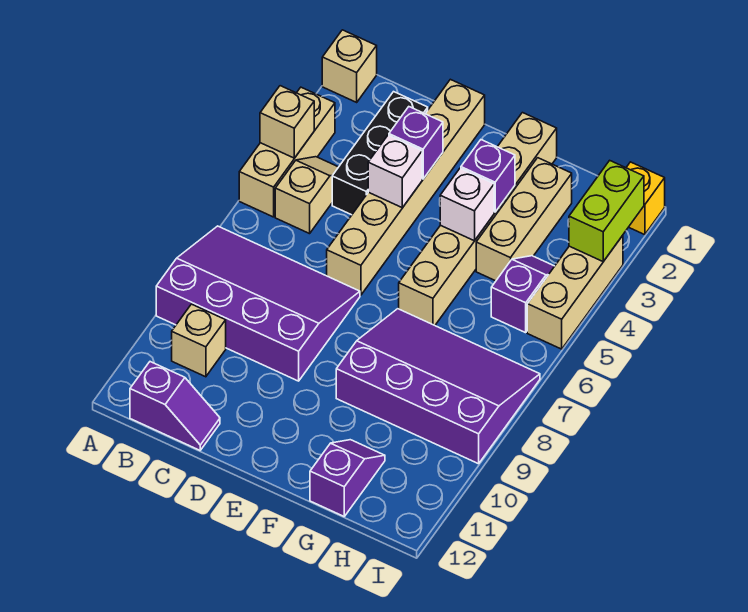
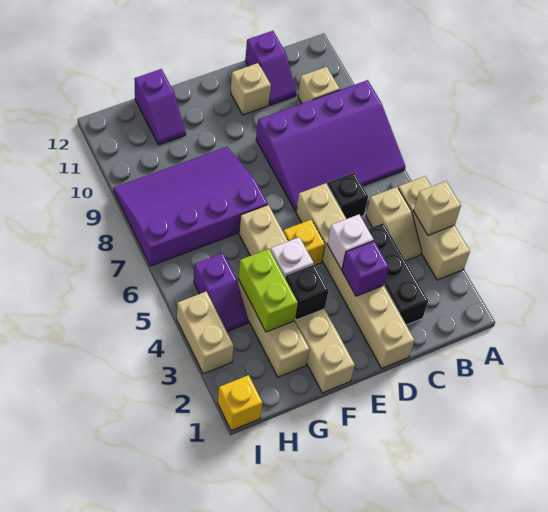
tan 1x1 brick [322,30,377,102] -> tan 1x1 brick moved to [231,63,271,115]
purple 1x2 slope [130,362,220,450] -> purple 1x2 slope turned to [245,31,296,105]
none -> black 1x1 brick [327,173,368,219]
none -> yellow 1x1 brick [284,219,325,265]
purple 1x1 brick [461,140,515,212] -> black 1x1 brick [285,264,329,320]
purple 3x4 slope [336,309,540,464] -> purple 3x4 slope turned to [114,147,268,266]
lime 1x2 brick [569,160,644,261] -> lime 1x2 brick moved to [238,249,298,332]
tan 1x3 brick [527,235,623,349] -> tan 1x2 brick [177,292,234,374]

